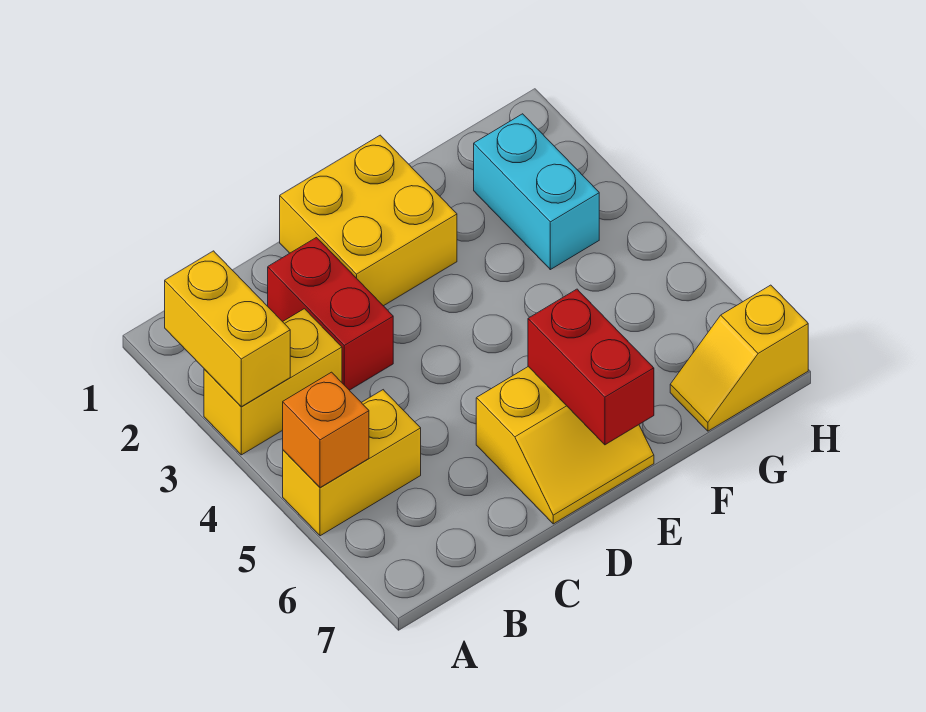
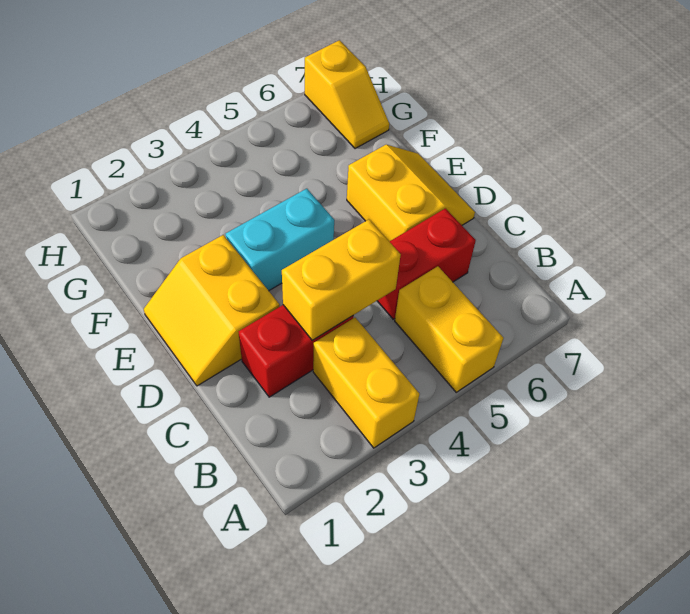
yellow 1x2 brick [165,251,290,407] -> yellow 1x2 brick moved to [282,220,401,340]
orange 1x1 brick [283,372,369,488] -> none
yellow 2x2 brick [280,135,457,306] -> yellow 2x2 slope [144,235,280,386]
red 1x2 brick [528,289,654,445] -> red 1x2 brick moved to [377,208,476,319]
cyan 1x2 brick [474,114,599,270] -> cyan 1x2 brick moved to [226,189,334,291]

